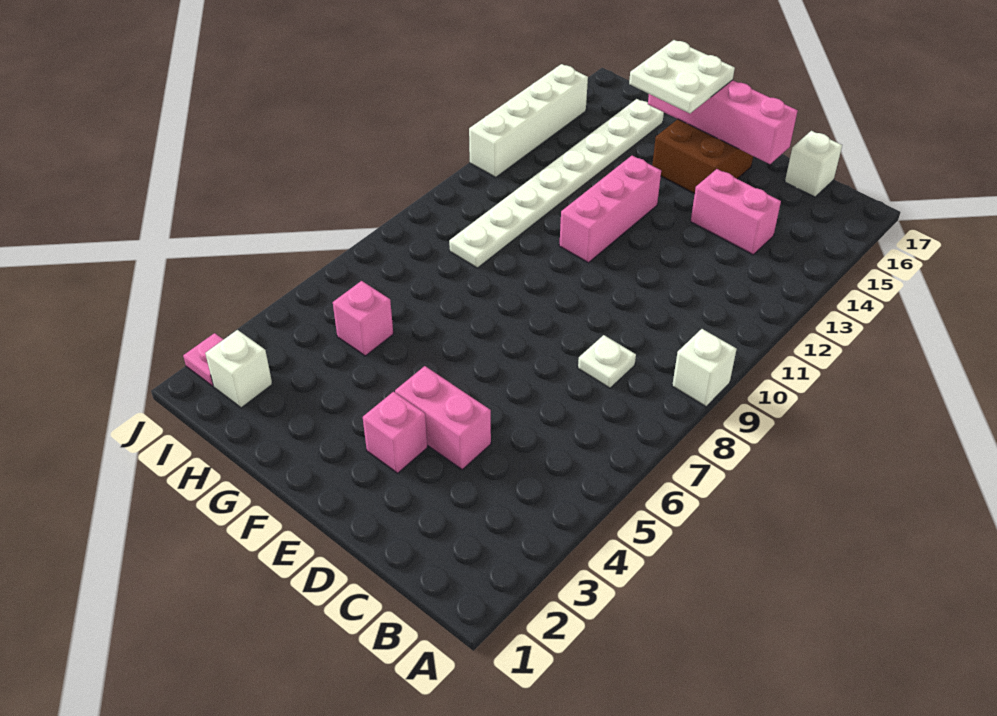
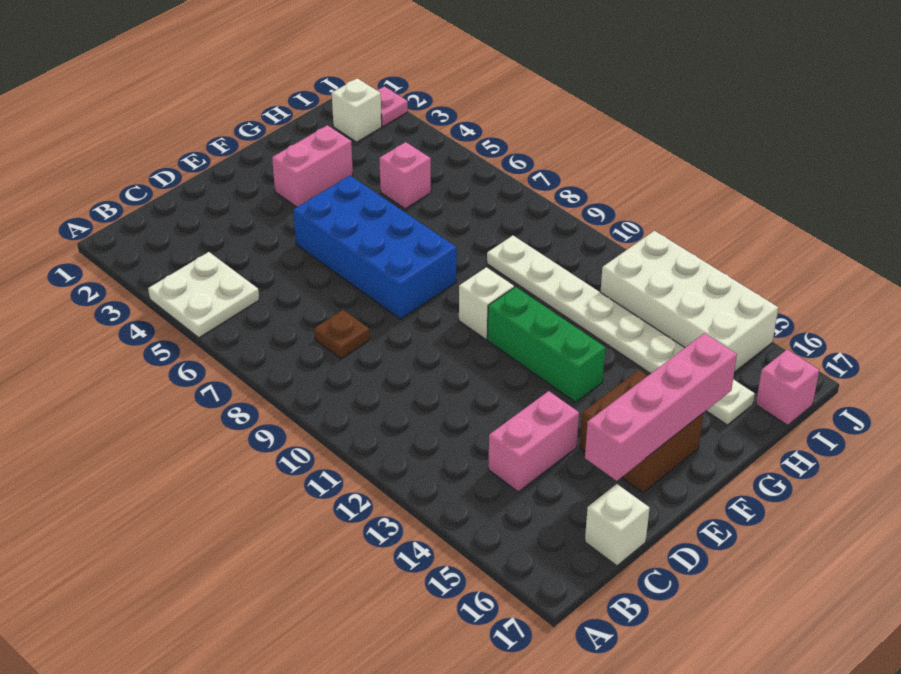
white 1x1 brick [672,329,737,407] -> white 1x1 brick moved to [459,267,514,339]
white 1x1 plate [578,335,636,388] -> brown 1x1 plate [314,310,370,359]
pink 1x2 brick [395,366,491,470] -> pink 1x2 brick moved to [272,125,353,207]
pink 1x1 brick [363,392,427,473] -> pink 1x1 brick moved to [756,350,819,425]
none -> blue 2x4 brick [293,176,457,319]
pink 1x3 brick [559,156,661,263] -> green 1x3 brick [487,287,605,402]
white 2x2 plate [629,40,735,113] -> white 2x2 plate moved to [148,252,259,338]
white 1x4 brick [469,64,588,177] -> white 2x4 brick [600,231,778,372]

